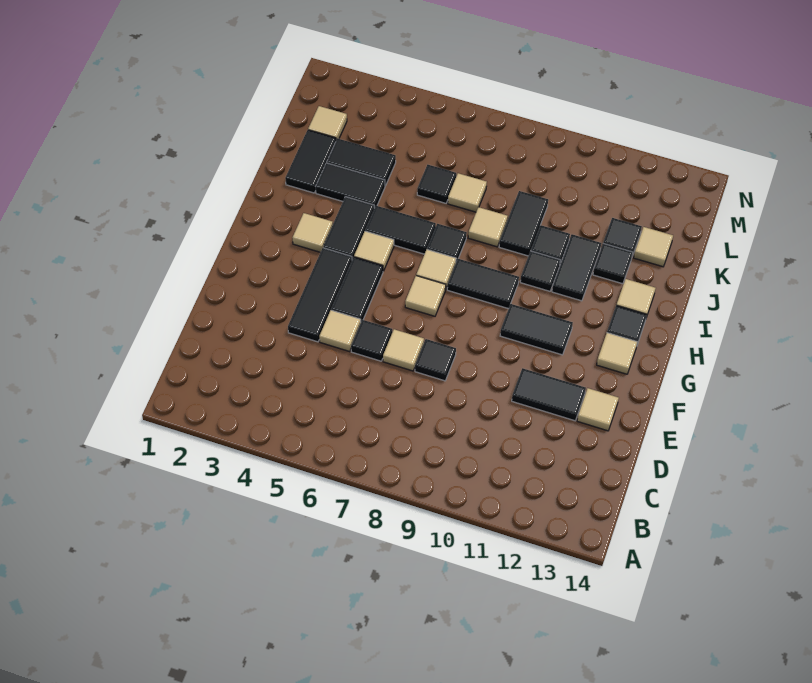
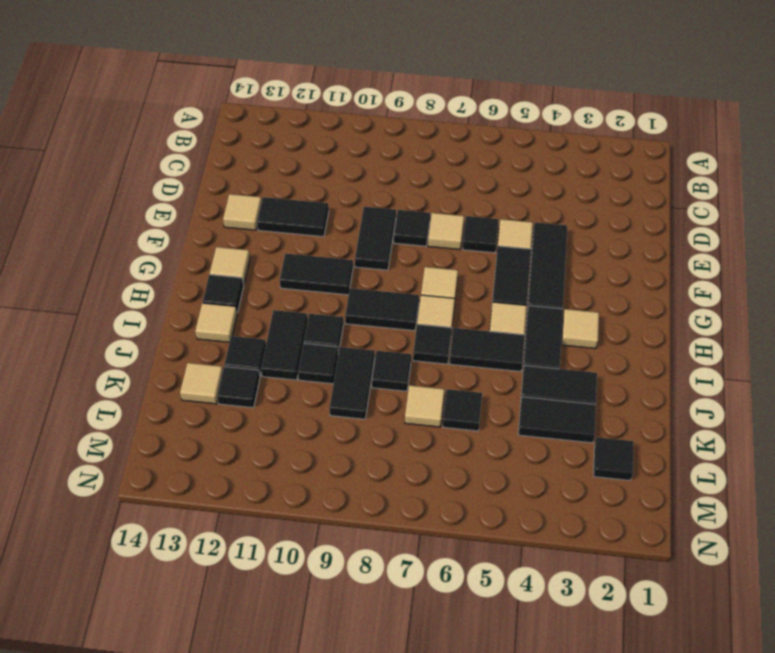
black 1x2 tile [285,130,336,193] -> black 1x2 tile moved to [355,207,396,270]
tan 1x1 tile [468,207,508,247] -> black 1x1 tile [372,351,411,391]
tan 1x1 tile [308,106,347,140] -> black 1x1 tile [594,437,634,480]

